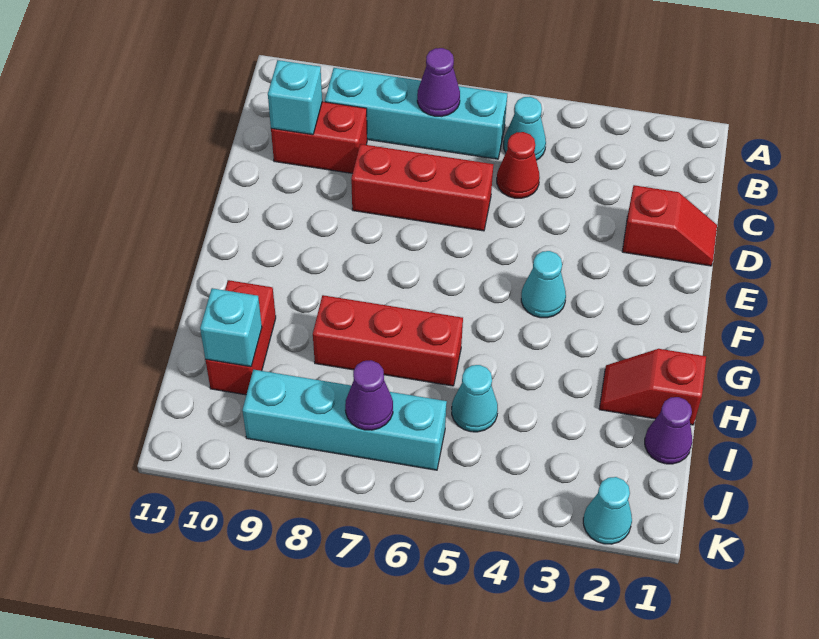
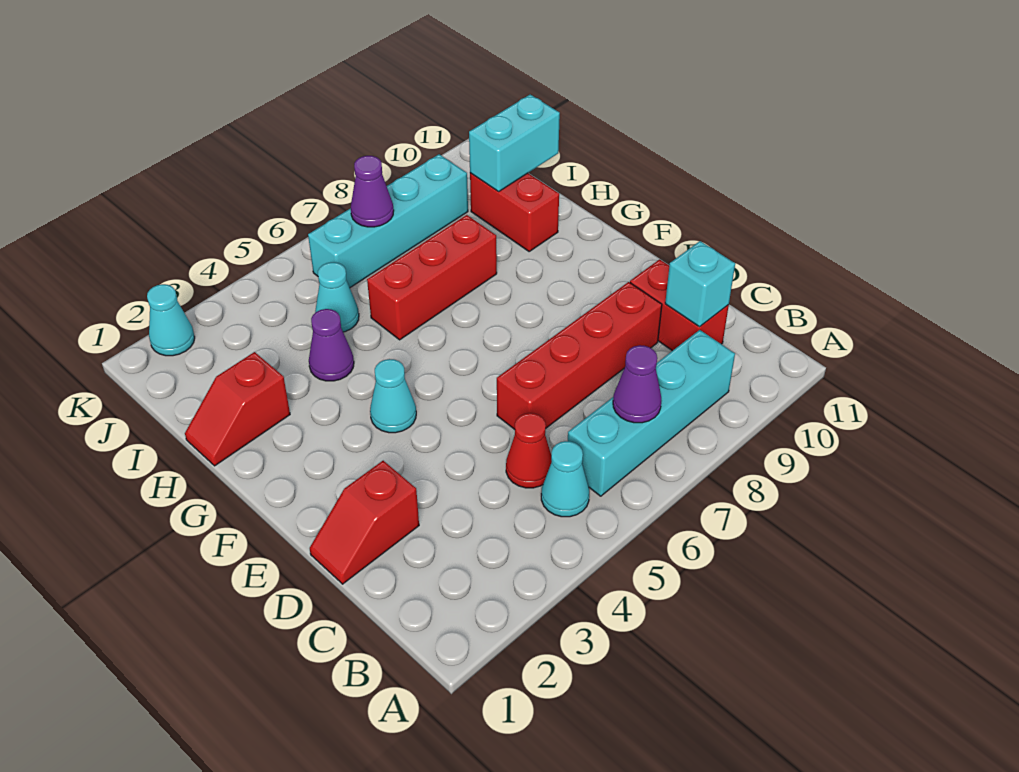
red 1x2 brick [271,102,367,173] -> red 1x2 brick turned to [630,259,729,351]
red 1x3 brick [351,144,493,231] -> red 1x4 brick [497,282,662,429]
red 1x2 slope [599,349,706,425] -> red 1x2 slope turned to [185,352,290,466]
purple 1x1 cone [645,397,692,464] -> purple 1x1 cone moved to [309,309,354,381]
cyan 1x1 brick [200,288,262,367] -> cyan 1x2 brick [469,94,560,191]

